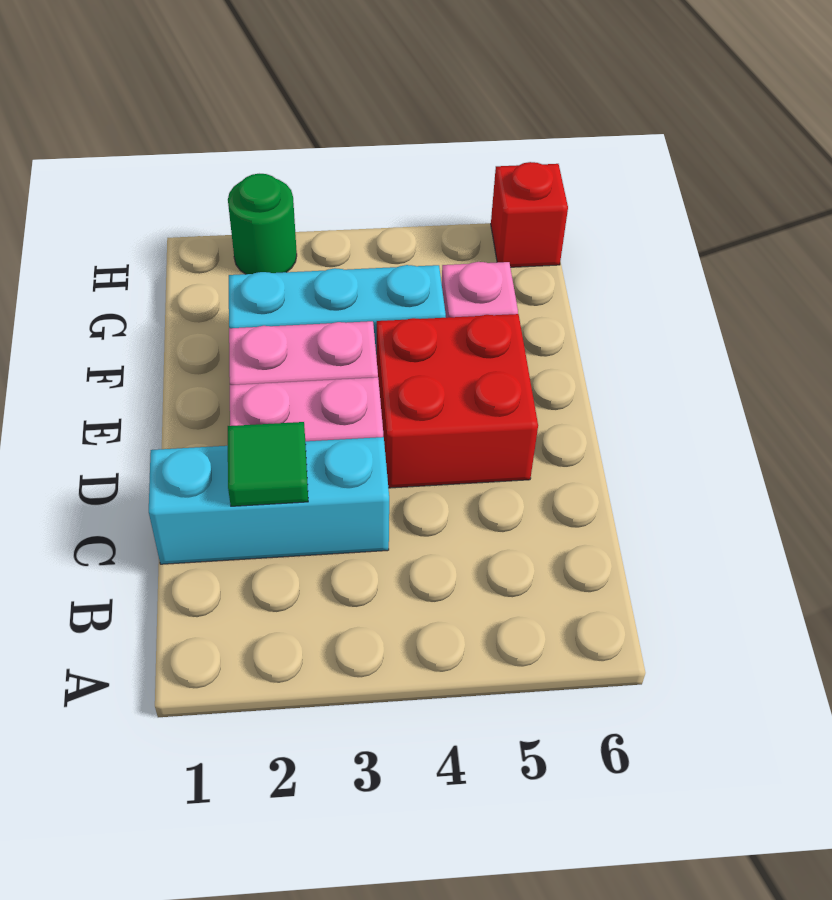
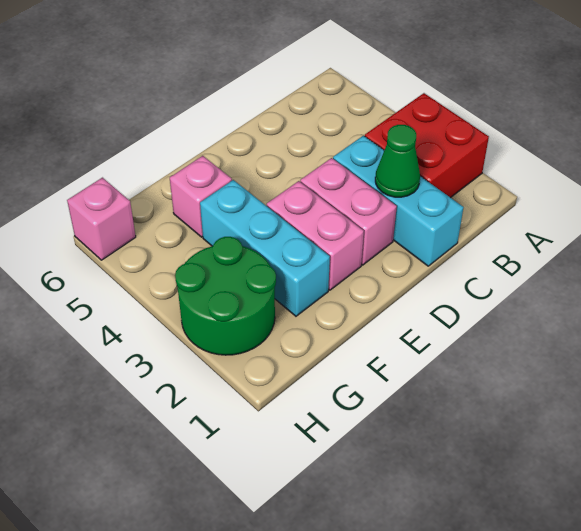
green 1x1 tile [228,422,308,506] -> green 1x1 cone [375,125,420,197]
red 2x2 brick [377,314,538,488] -> red 2x2 brick moved to [365,93,489,198]
green 1x1 round brick [228,174,297,274] -> green 2x2 round brick [175,237,276,355]
red 1x1 brick [491,162,568,267] -> pink 1x1 brick [67,178,136,260]

